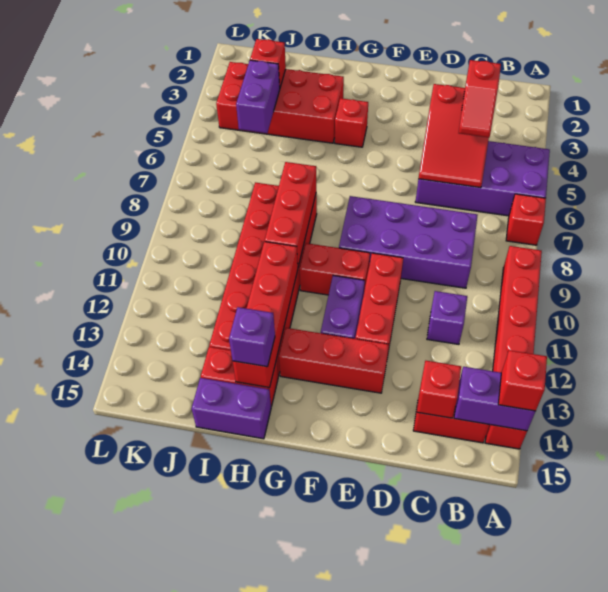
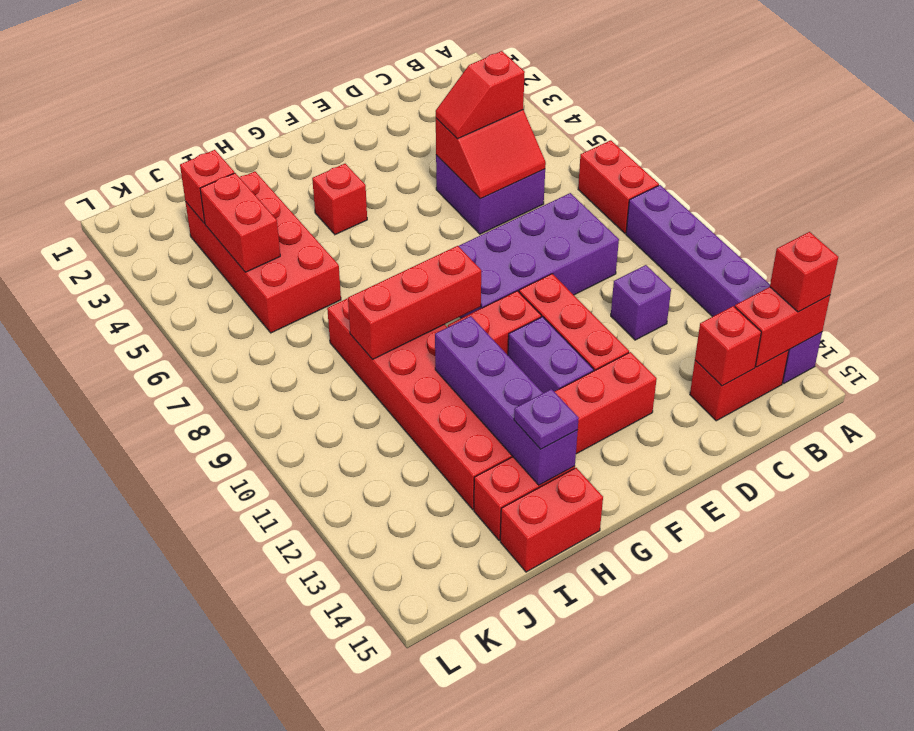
purple 2x4 brick [415,141,550,216] -> purple 2x2 brick [436,155,545,234]
red 1x1 brick [506,194,546,245] -> red 1x2 brick [578,140,659,233]
red 1x6 brick [485,246,542,449] -> purple 1x6 brick [626,185,822,383]
purple 1x2 brick [454,367,536,431] -> red 1x2 brick [735,287,830,367]
red 2x3 slope [419,84,489,188] -> red 2x2 slope [436,110,546,199]
red 1x2 slope [459,60,501,137] -> red 1x2 slope turned to [436,51,525,139]
red 2x4 brick [216,62,344,143] -> red 2x4 brick turned to [186,171,341,333]
red 1x3 brick [265,162,316,267] -> red 1x3 brick turned to [348,246,481,359]
red 1x4 brick [233,242,298,388] -> purple 1x4 brick [435,316,578,485]
purple 1x1 brick [229,307,275,367] -> purple 1x1 plate [514,389,579,449]
purple 1x2 brick [192,378,271,439] -> red 1x2 brick [500,468,603,572]
purple 1x2 brick [236,60,280,133] -> red 1x2 brick [200,173,280,272]

